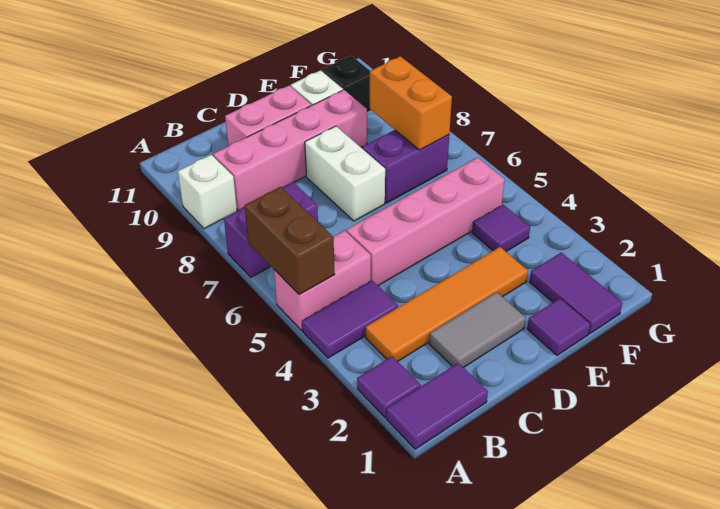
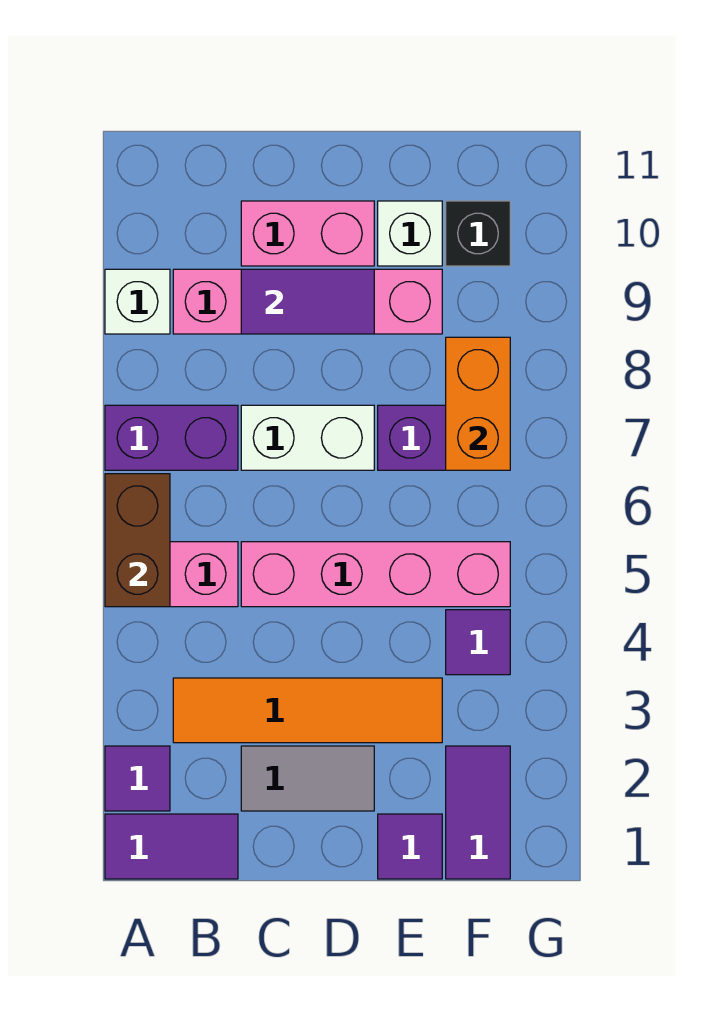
purple 1x2 tile [302,280,398,358] -> purple 1x2 tile moved to [241,269,374,334]
white 1x2 brick [305,126,385,221] -> white 1x2 brick turned to [241,405,374,470]

